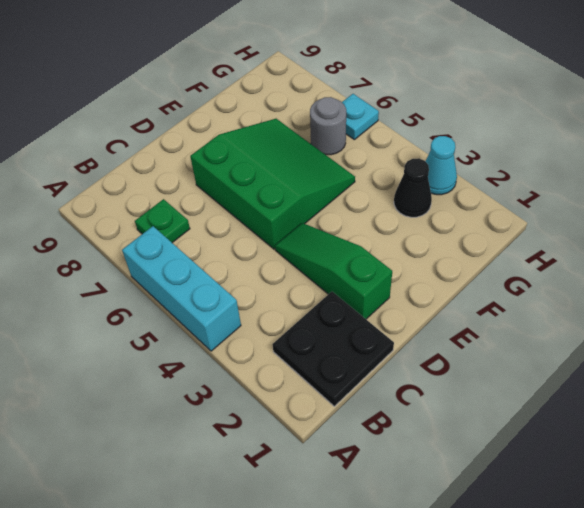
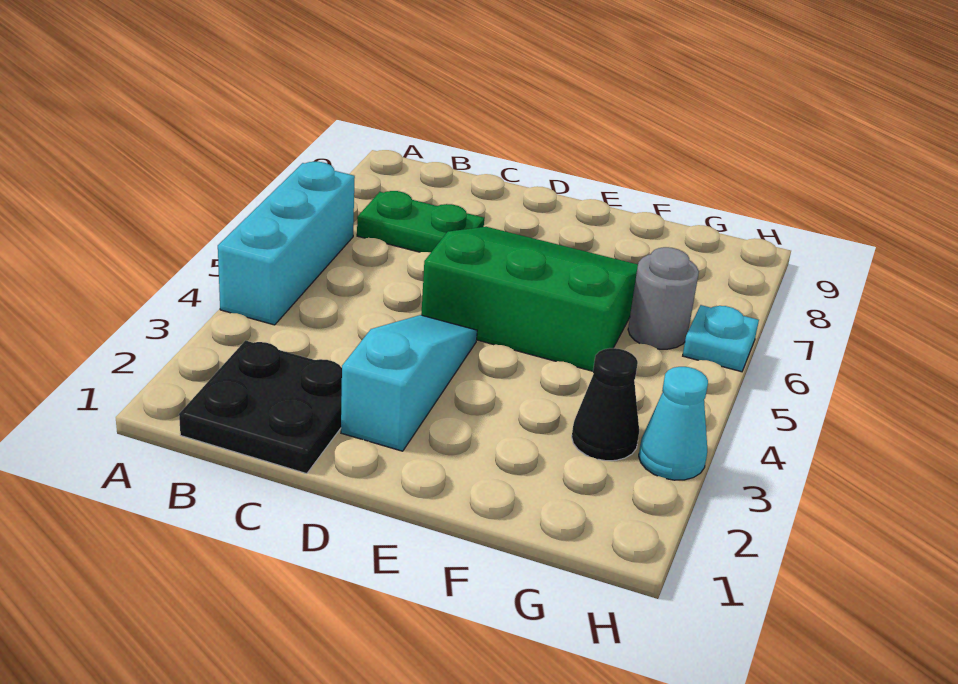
green 1x1 plate [135,199,190,243] -> green 1x2 plate [357,191,484,252]
green 1x3 slope [275,223,392,319] -> cyan 1x3 slope [341,315,477,451]
green 3x3 slope [190,119,355,249] -> green 3x3 slope turned to [421,227,638,371]

